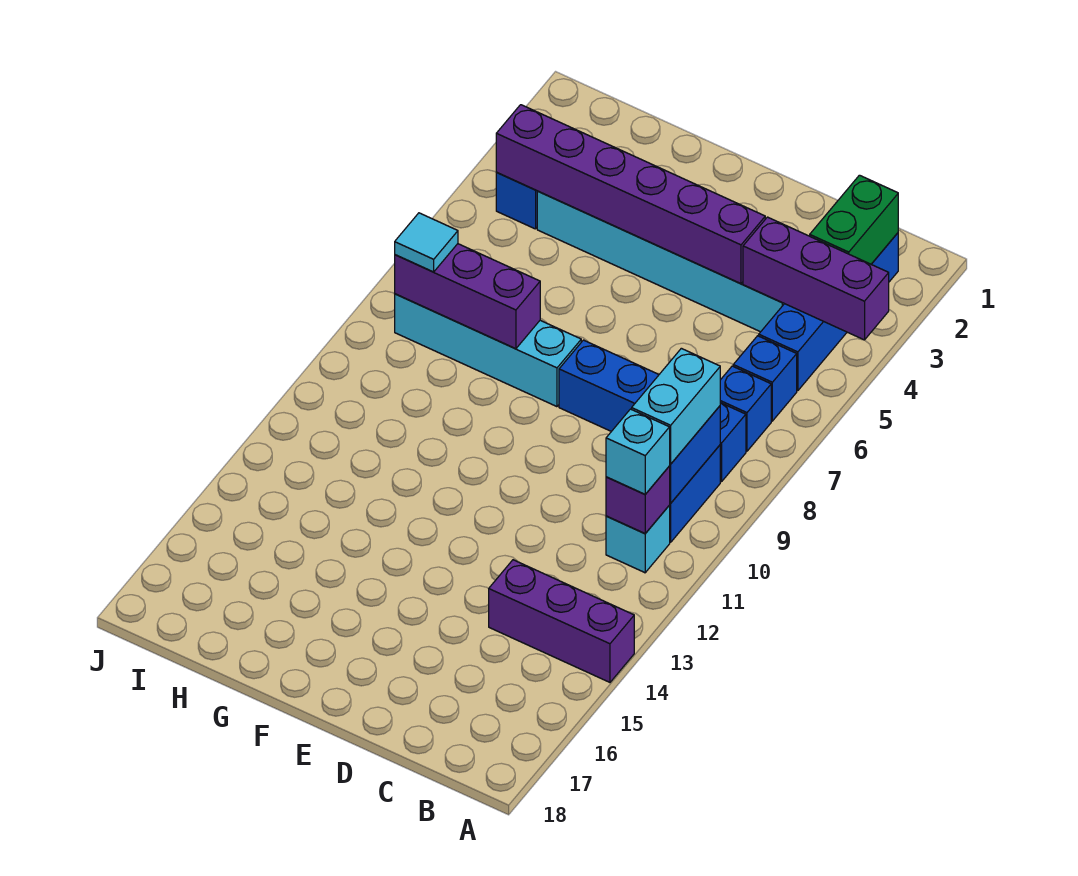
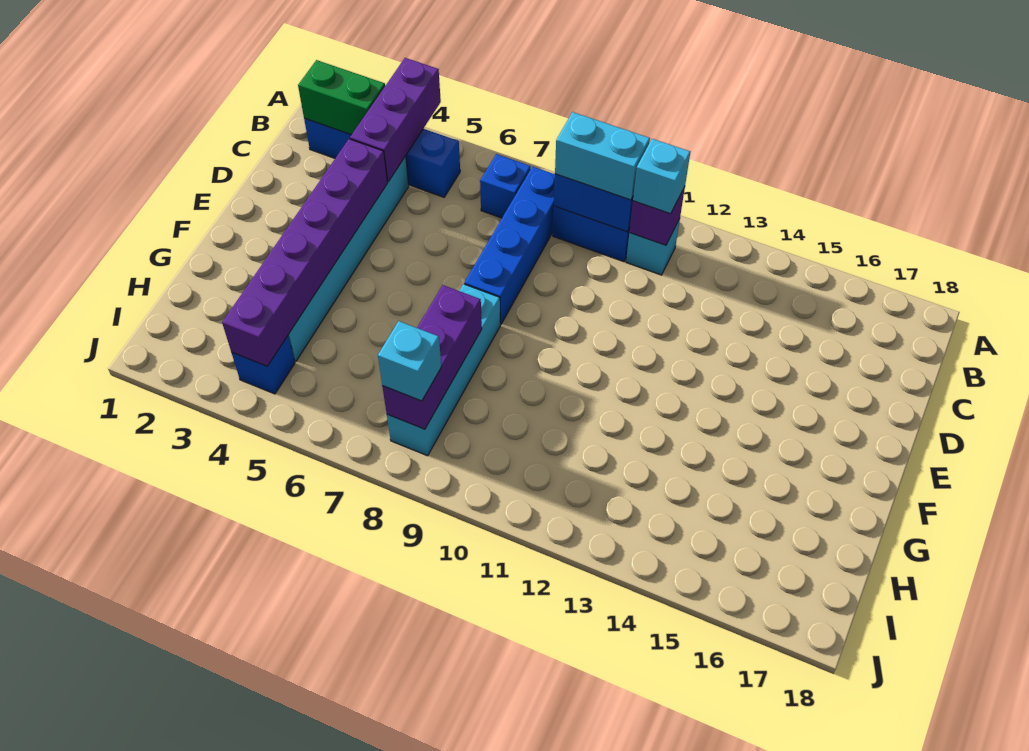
purple 1x3 brick [489,560,634,682] -> none
blue 1x1 brick [733,336,797,421] -> none
cyan 1x1 tile [395,213,458,272] -> cyan 1x1 brick [378,321,441,401]

